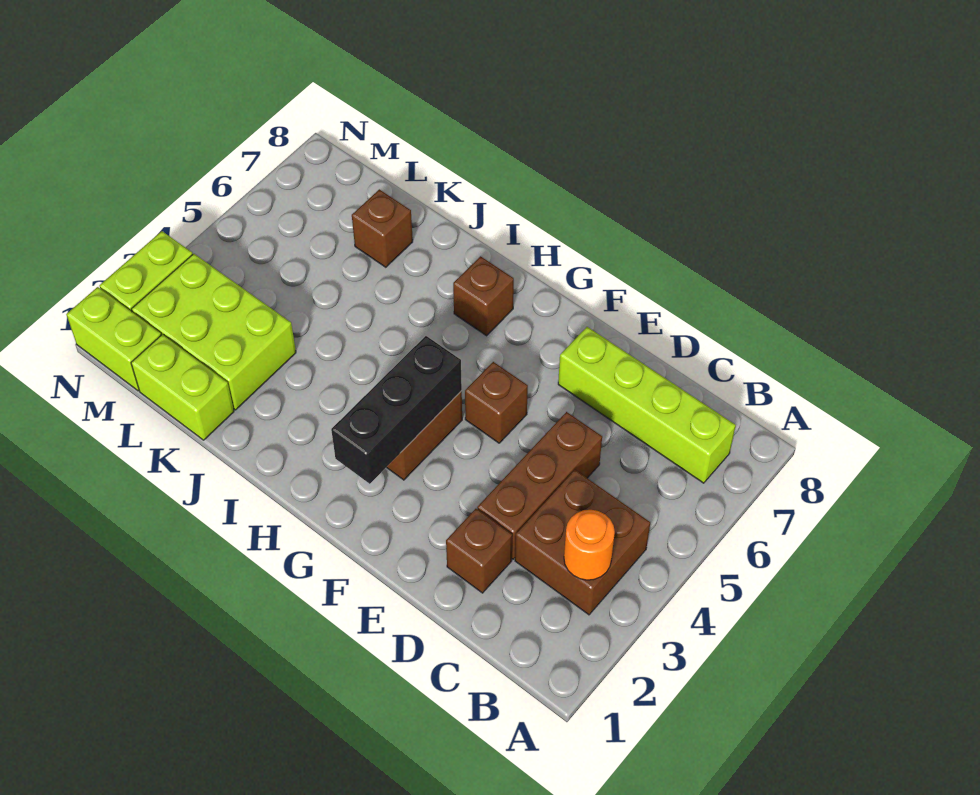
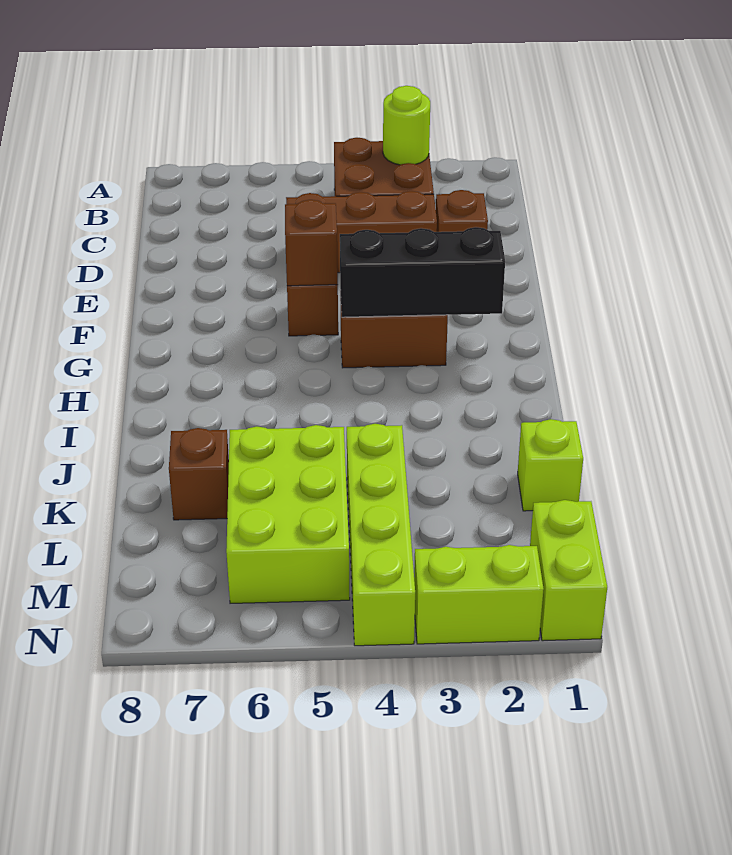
orange 1x1 round brick [564,510,615,580] -> lime 1x1 round brick [383,86,430,165]
lime 1x4 brick [558,327,736,483] -> lime 1x4 brick moved to [347,424,415,646]
brown 1x1 brick [453,256,514,336] -> brown 1x1 brick moved to [285,200,338,286]
lime 1x2 brick [131,334,234,440] -> lime 1x1 brick [518,419,583,511]
lime 2x3 brick [131,254,296,410] -> lime 2x3 brick moved to [226,425,350,603]

